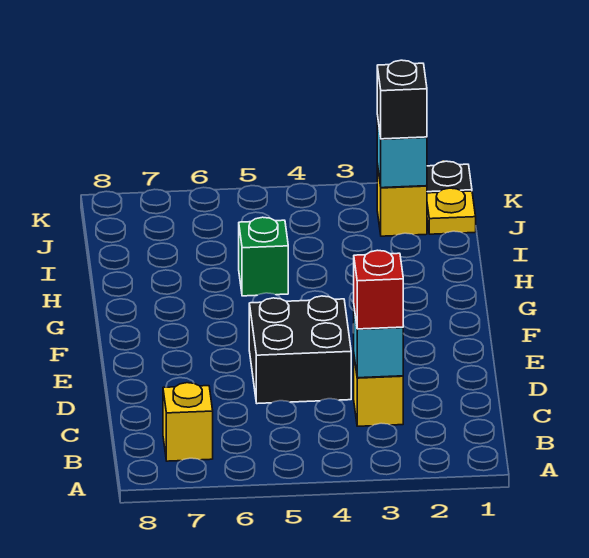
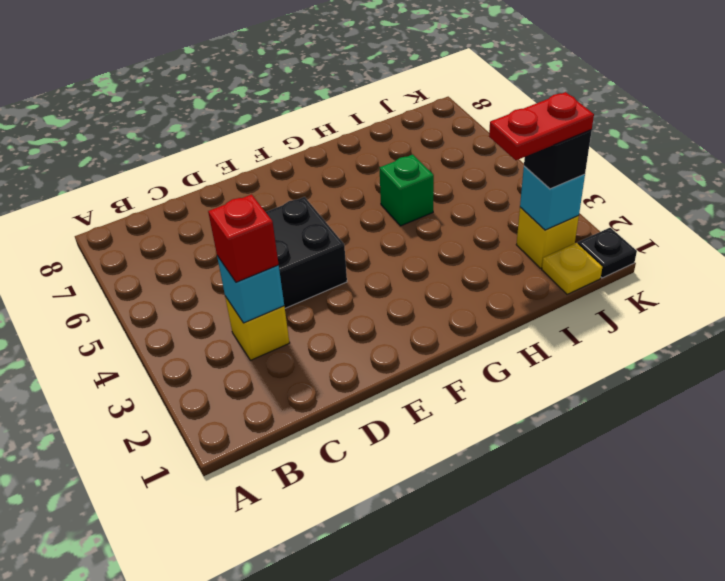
yellow 1x1 brick [163,383,213,461] -> none
none -> red 1x2 plate [489,92,594,160]

